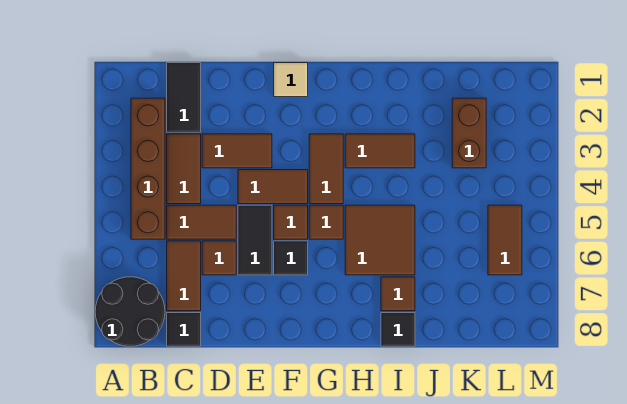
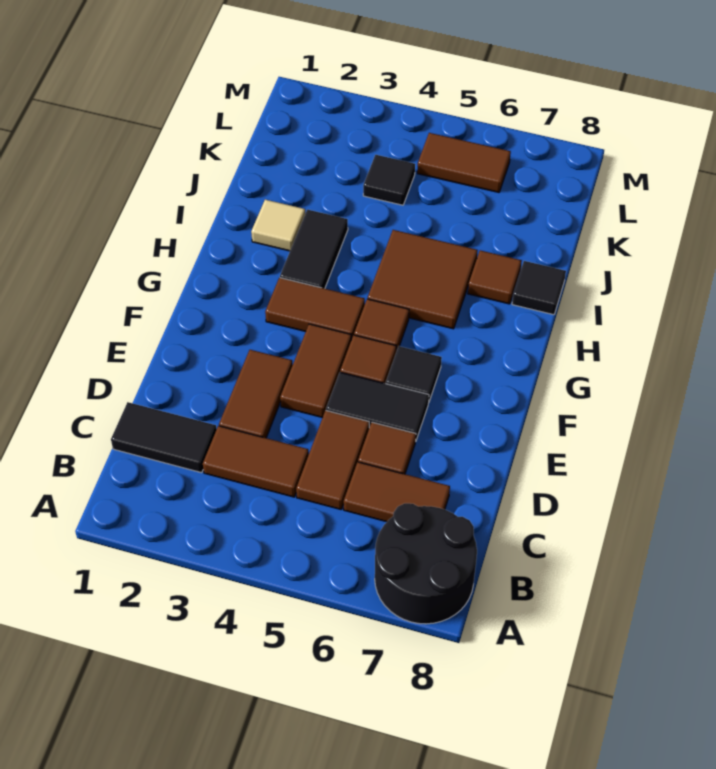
brown 1x4 brick [131,98,165,239] -> none
black 1x1 tile [167,313,201,346] -> black 1x1 tile moved to [363,155,415,205]
tan 1x1 tile [274,63,308,97] -> tan 1x1 tile moved to [251,200,305,251]
brown 1x2 tile [345,134,415,168] -> black 1x2 tile [280,210,348,289]
brown 1x2 brick [452,98,486,168] -> none

